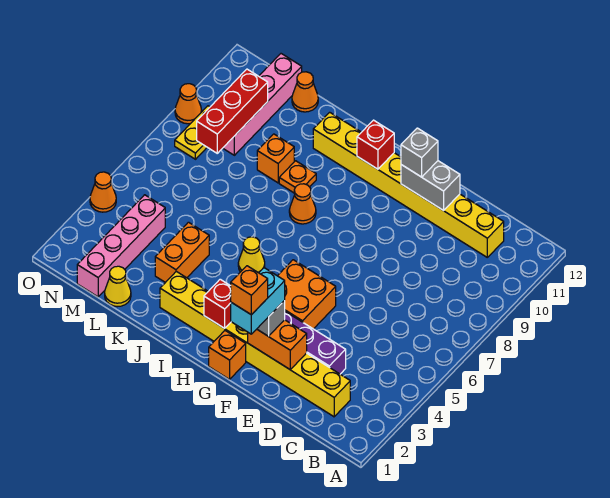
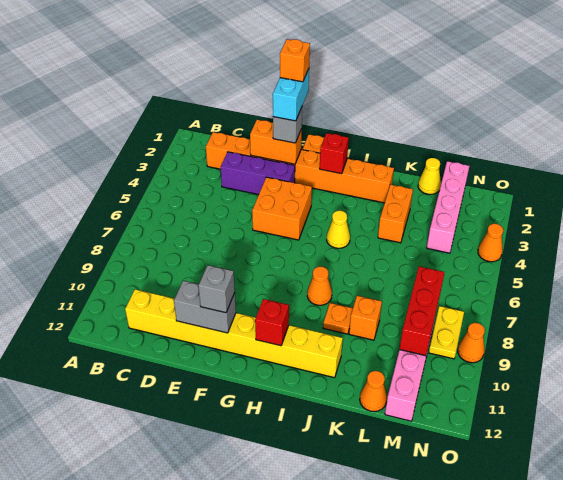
yellow 1x8 brick [160,271,350,417] -> orange 1x8 brick [206,132,394,203]

